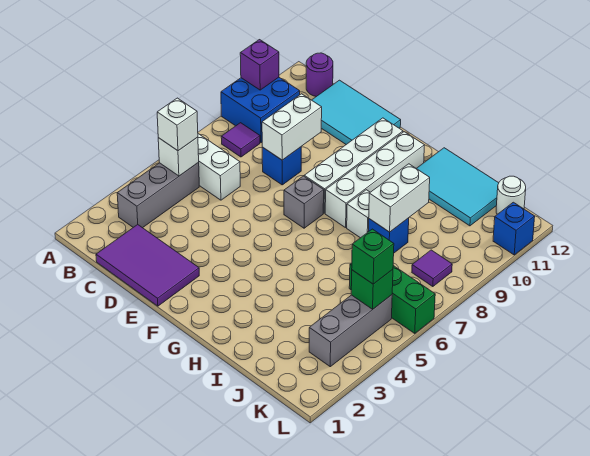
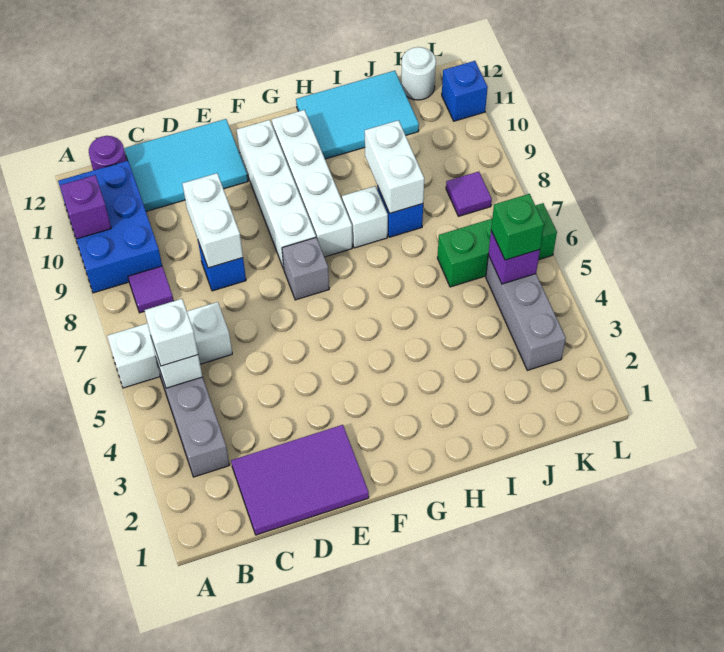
blue 2x2 brick [221,77,300,143] -> blue 2x3 brick [58,161,162,293]
green 1x1 brick [351,269,393,309] -> purple 1x1 brick [488,231,540,284]

